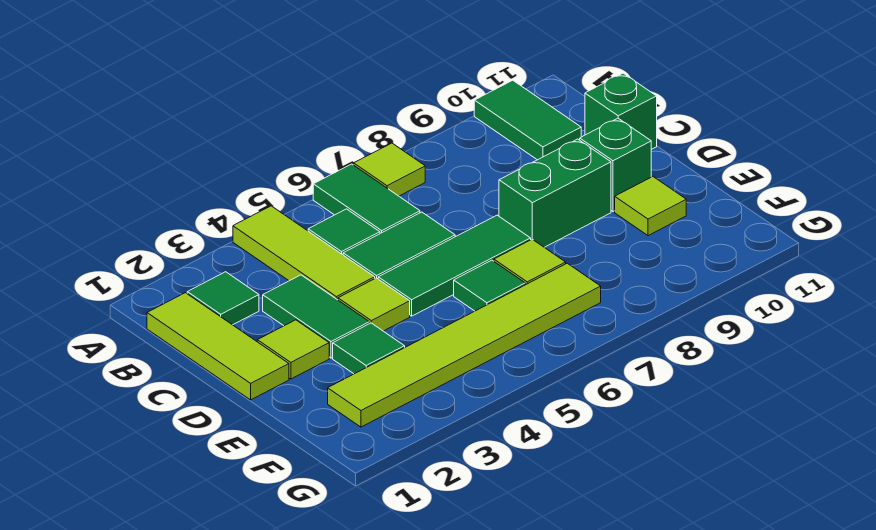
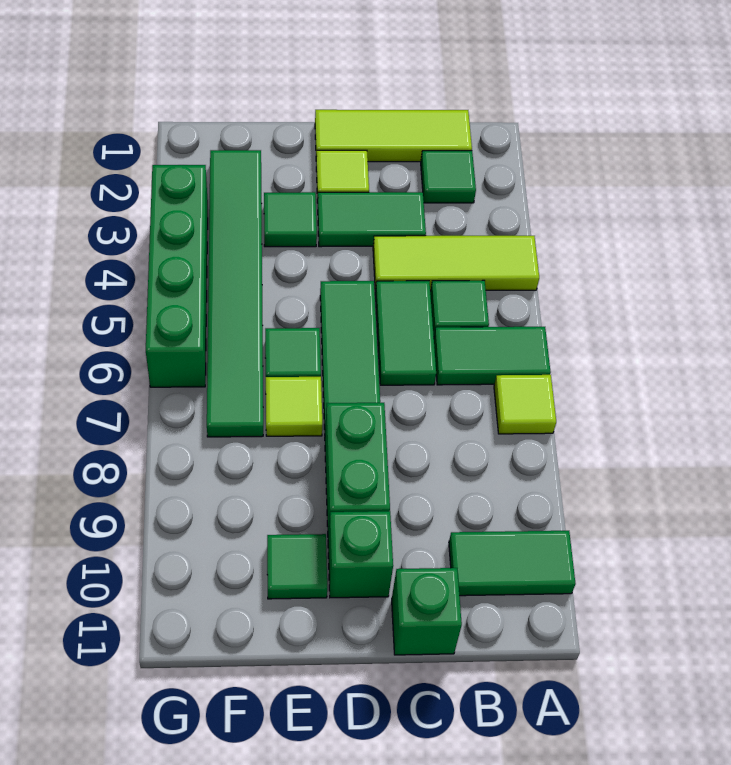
lime 1x1 tile [338,278,410,331] -> none
lime 1x1 tile [615,177,686,236] -> green 1x1 tile [267,534,327,599]
lime 1x6 tile [328,263,601,427] -> green 1x6 tile [207,150,263,437]
none -> green 1x4 brick [146,165,208,387]

